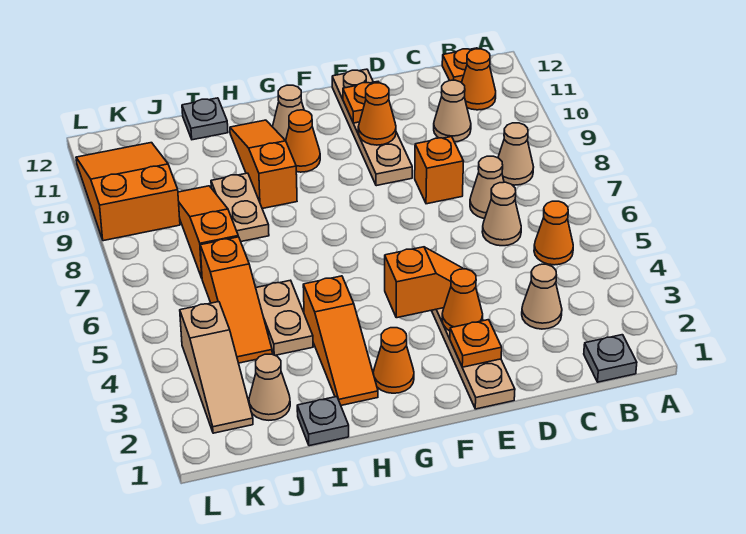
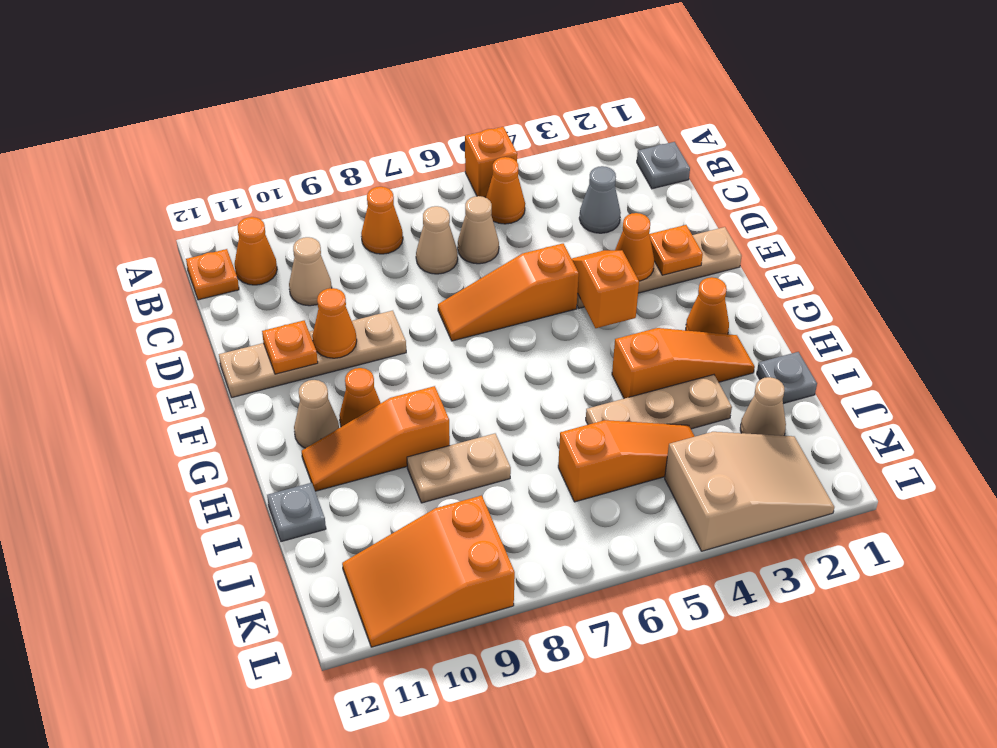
tan 1x1 cone [498,123,534,185] -> orange 1x1 cone [361,187,403,254]
tan 1x1 cone [522,264,562,329] -> grey 1x1 cone [579,166,621,233]
orange 1x1 brick [415,137,464,204] -> orange 1x1 brick moved to [465,127,517,198]
tan 1x2 plate [256,280,313,355] -> tan 1x3 plate [586,375,732,429]
orange 1x3 slope [178,186,238,278] -> orange 1x3 slope moved to [438,244,579,341]
tan 1x3 slope [180,302,253,433] -> tan 2x3 slope [665,432,834,551]

